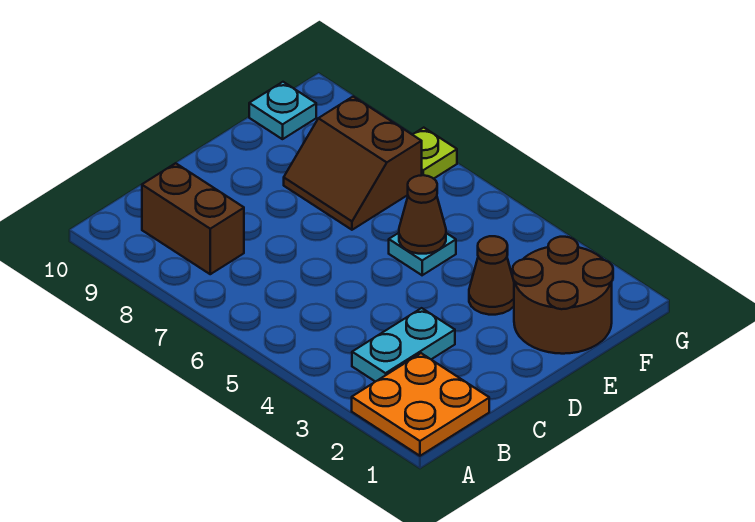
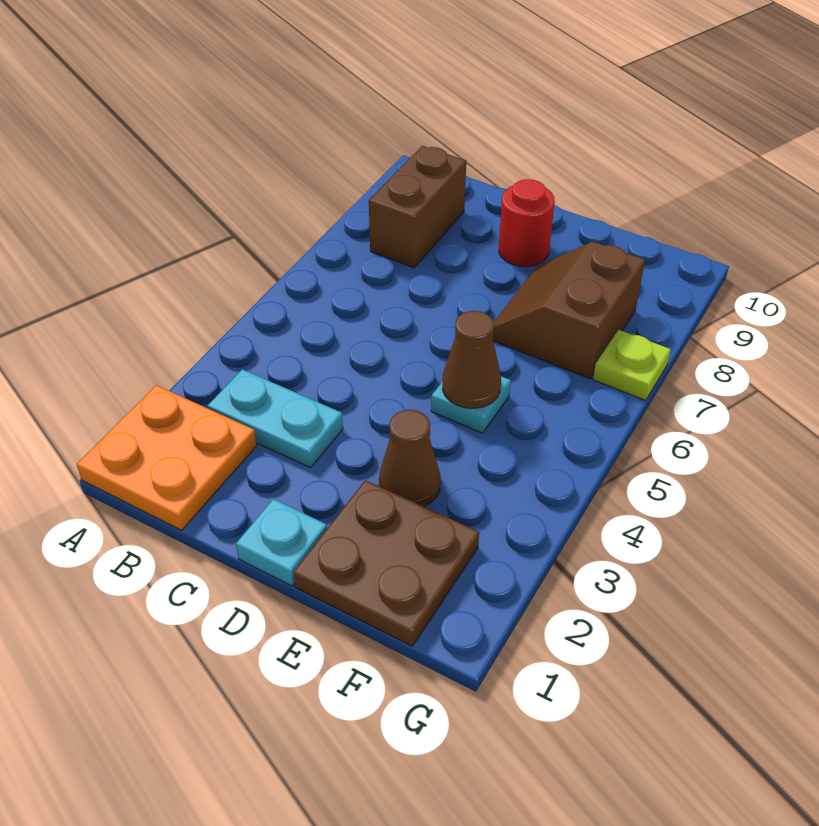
none -> red 1x1 round brick [499,179,555,267]
brown 2x2 round brick [513,237,613,354] -> brown 2x2 plate [293,480,479,646]
cyan 1x1 plate [249,82,316,139] -> cyan 1x1 plate moved to [236,499,327,586]

